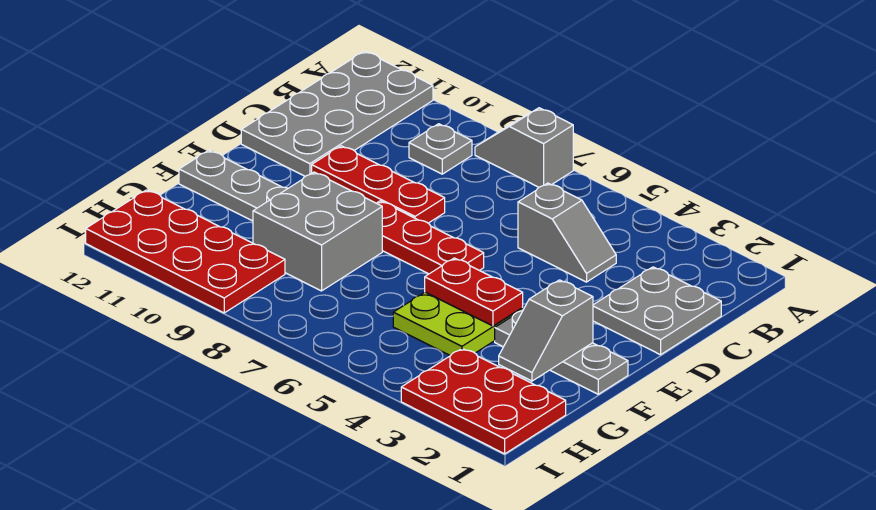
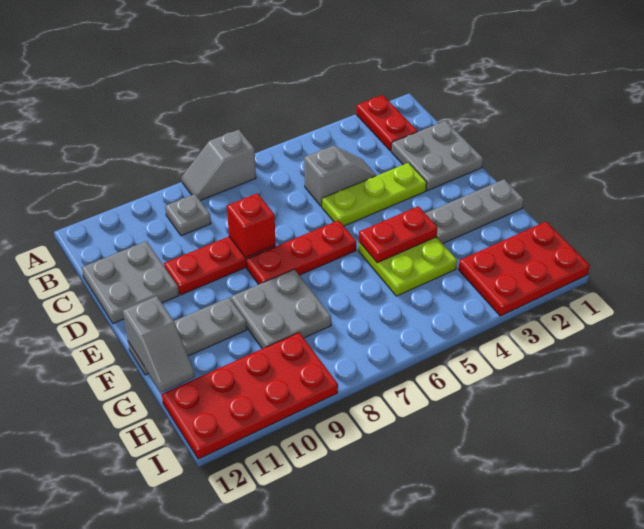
none -> red 1x2 plate [356,95,417,151]
grey 2x4 plate [241,51,433,176] -> grey 2x2 plate [82,241,179,324]
none -> lime 1x3 plate [322,163,427,226]
none -> red 1x1 brick [227,193,276,258]
grey 1x2 slope [499,280,593,381] -> grey 1x2 slope moved to [123,296,195,392]
grey 2x2 brick [253,172,382,291] -> grey 2x2 plate [231,269,331,349]

